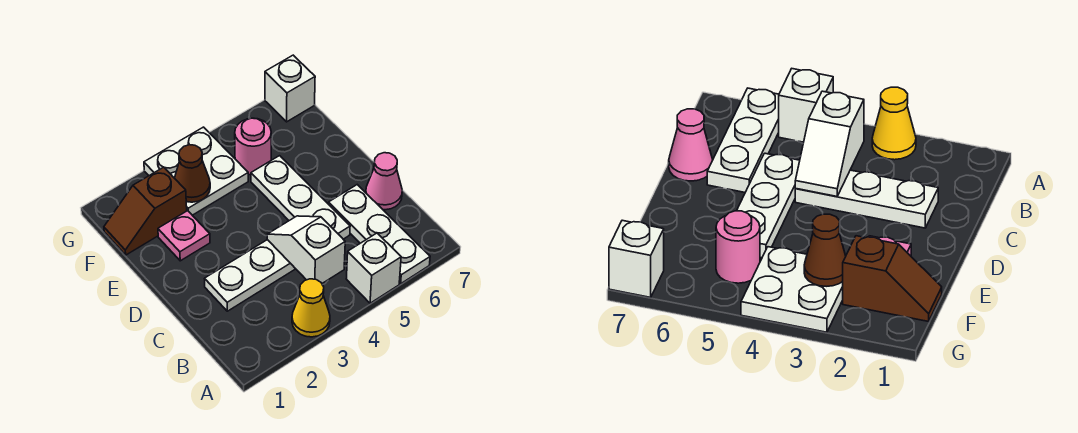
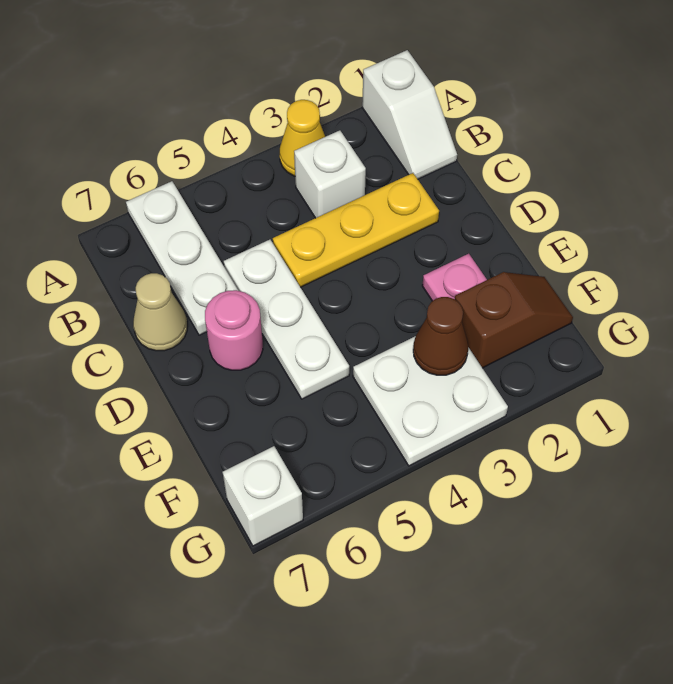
white 1x1 brick [346,233,401,303] -> white 1x1 brick moved to [294,130,366,218]
white 1x2 slope [267,216,345,283] -> white 1x2 slope moved to [362,50,457,179]
white 1x3 plate [205,240,295,311] -> yellow 1x3 plate [273,173,439,287]
pink 1x1 cone [366,153,402,210] -> tan 1x1 cone [133,273,187,351]
pink 1x1 round brick [235,118,271,175] -> pink 1x1 round brick moved to [205,290,263,370]

